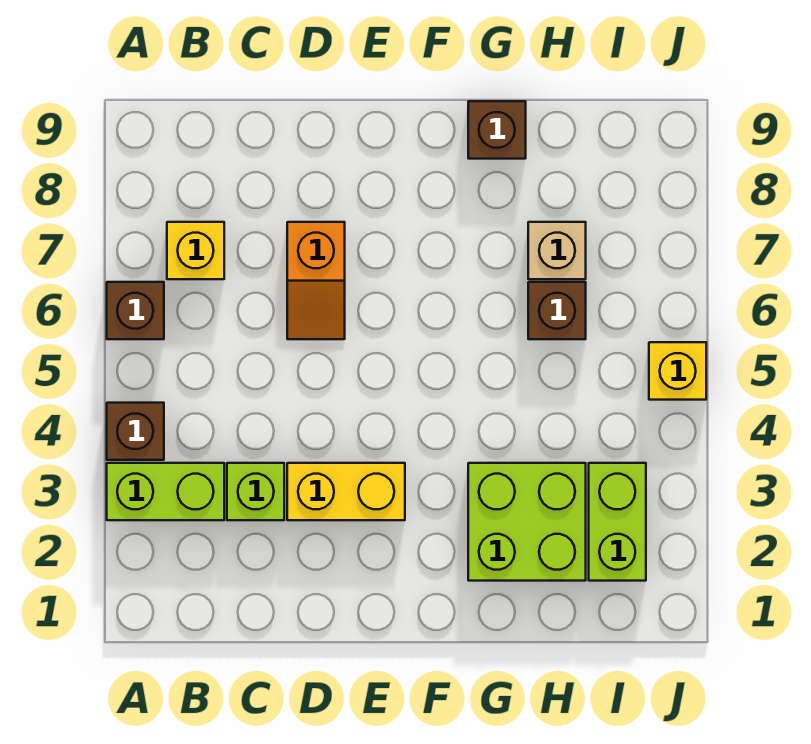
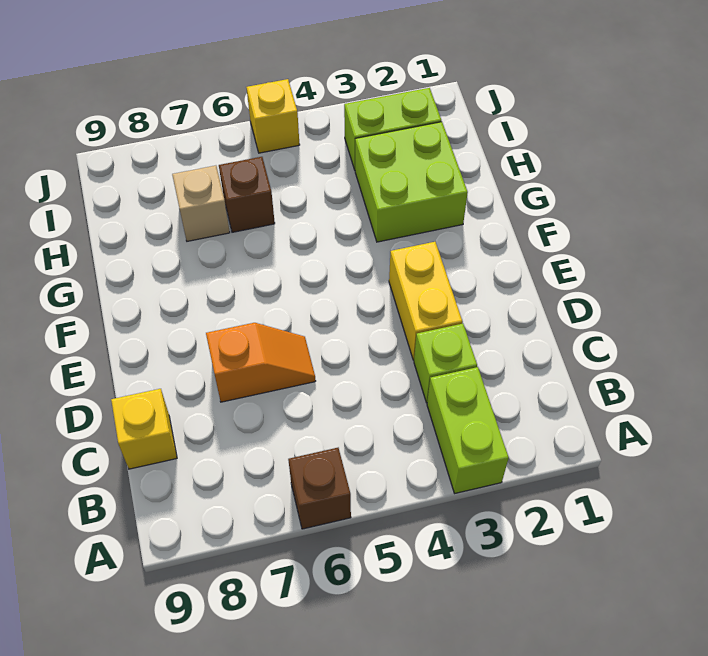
brown 1x1 brick [107,403,164,460] -> none
yellow 1x1 brick [167,222,224,279] -> yellow 1x1 brick moved to [111,389,177,469]
brown 1x1 brick [468,101,526,159] -> none

